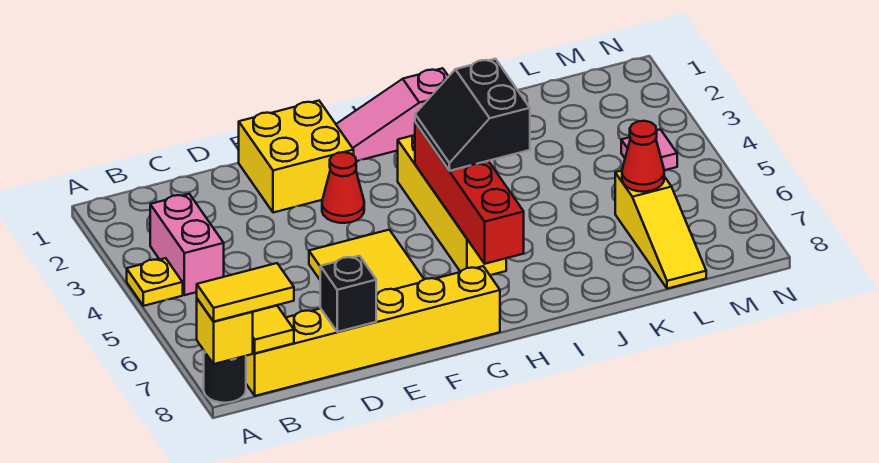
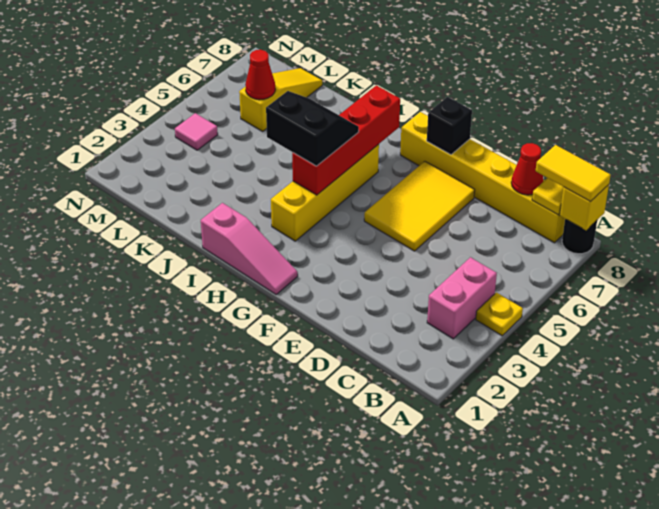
black 1x1 brick [320,256,376,332] -> black 1x1 brick moved to [427,97,472,155]
yellow 2x2 brick [239,101,354,213] -> none
red 1x1 cone [322,152,364,223] -> red 1x1 cone moved to [511,143,544,195]
black 2x2 slope [415,59,530,171] -> black 2x2 slope turned to [266,91,359,166]

